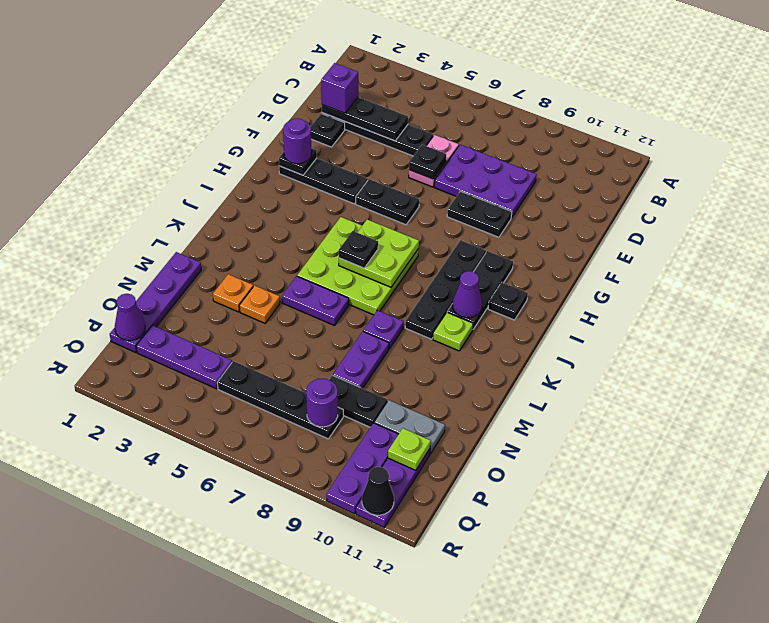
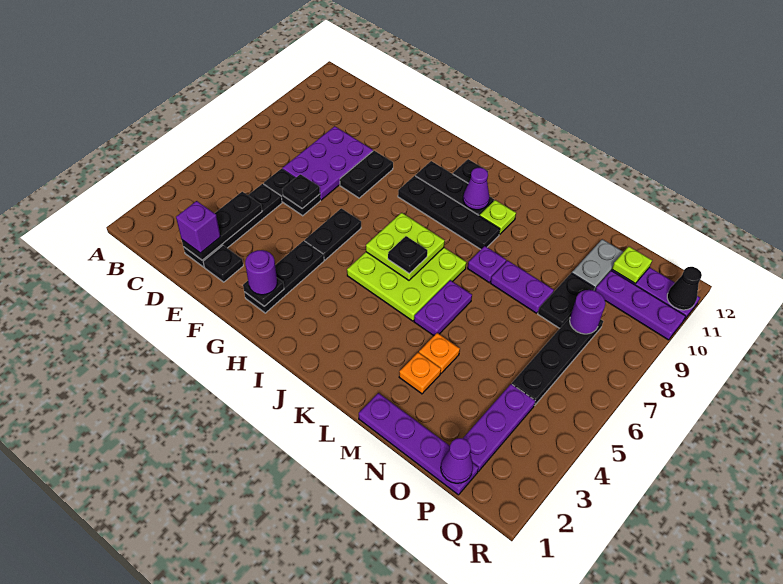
pink 1x2 plate [409,135,459,187] -> black 1x2 plate [264,169,320,216]

